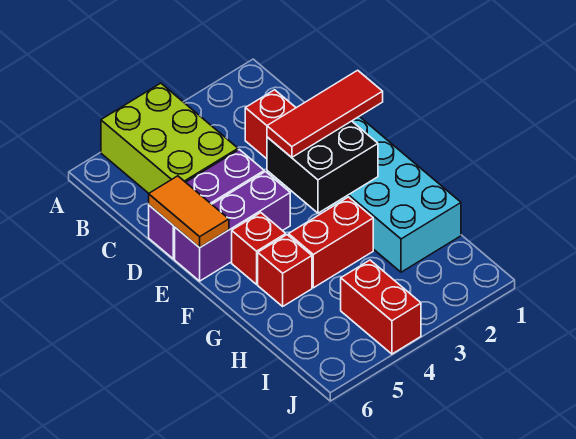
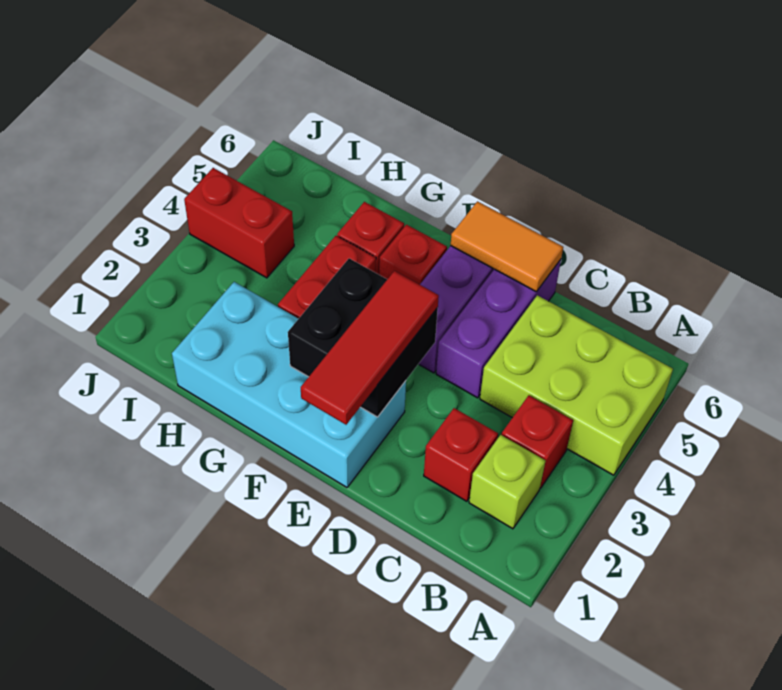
none -> lime 1x1 brick [469,435,545,529]
none -> red 1x1 brick [502,395,573,488]

